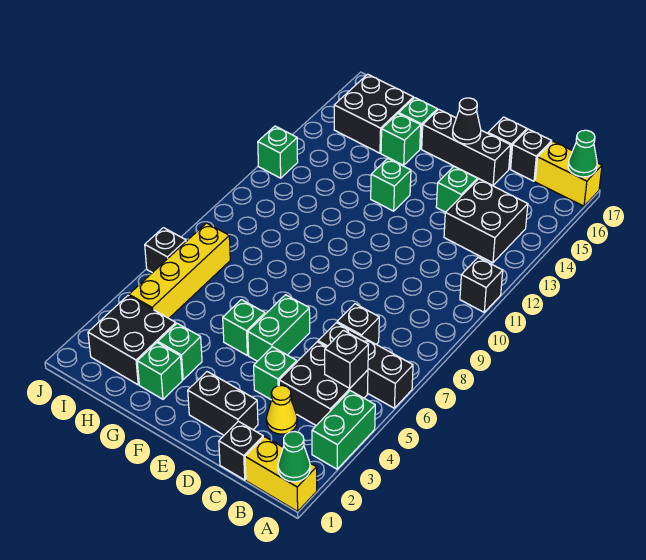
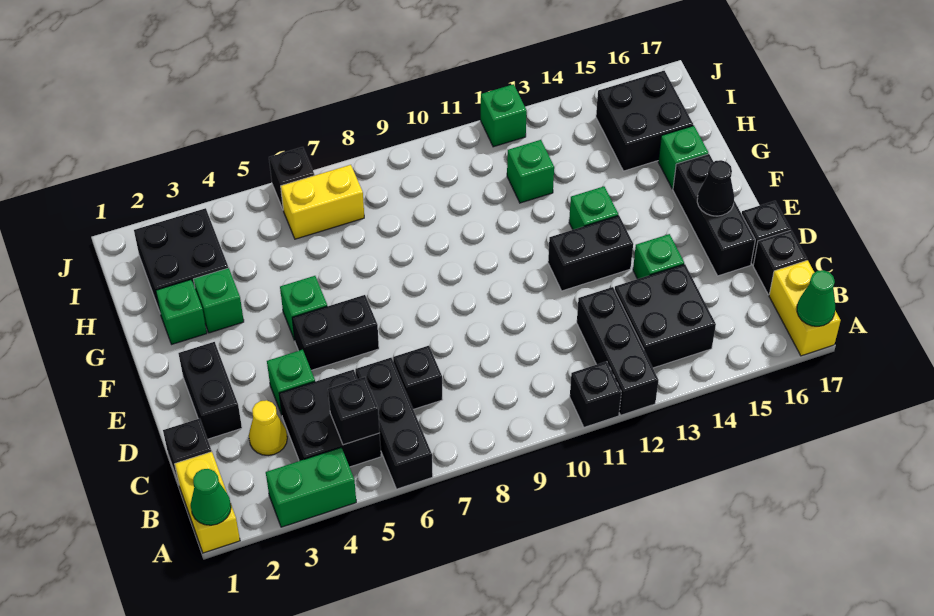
none -> black 1x3 brick [577,287,658,415]
green 1x2 brick [248,295,310,361] -> black 1x2 brick [292,295,379,370]
none -> black 1x2 brick [548,216,633,291]
green 1x1 brick [381,114,421,165] -> green 1x1 brick moved to [507,140,554,203]
yellow 1x4 brick [129,223,230,318] -> yellow 1x2 brick [281,165,364,239]

